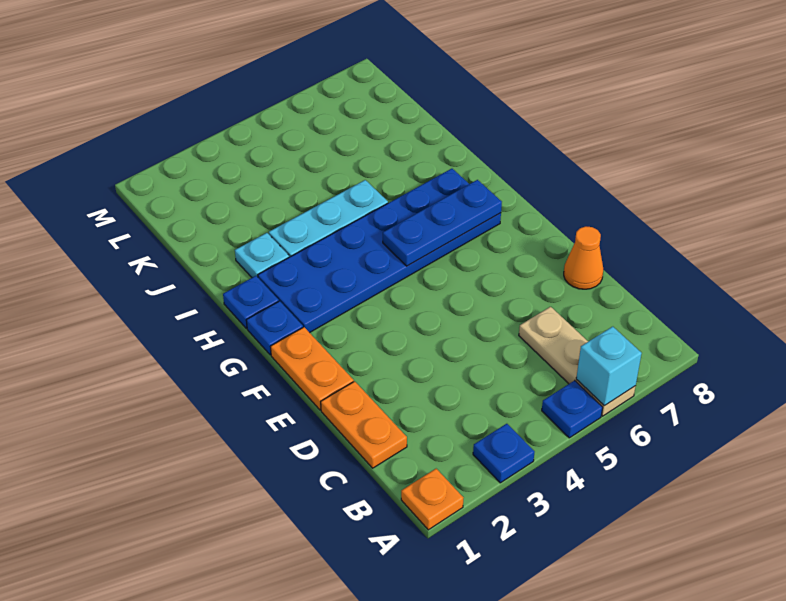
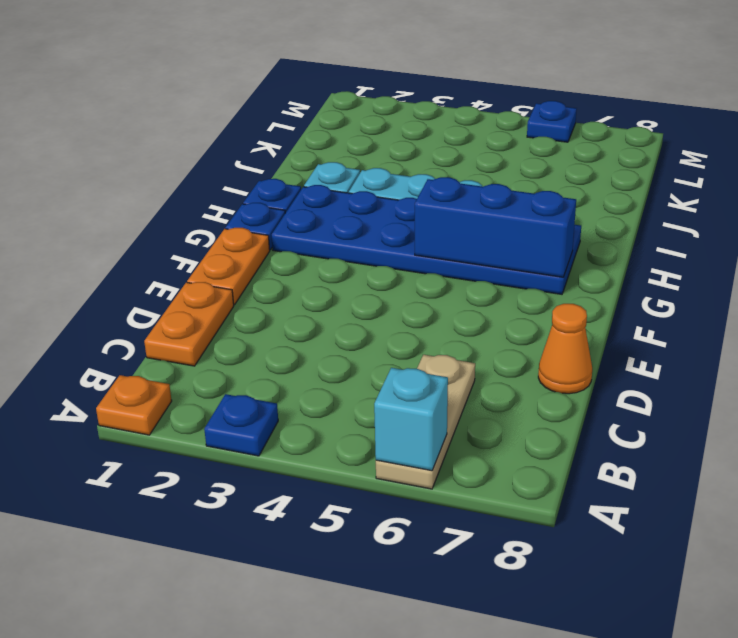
blue 1x1 plate [542,381,603,438] -> blue 1x1 plate moved to [527,101,577,142]
blue 1x3 plate [383,180,502,266] -> blue 1x3 brick [415,177,576,277]

